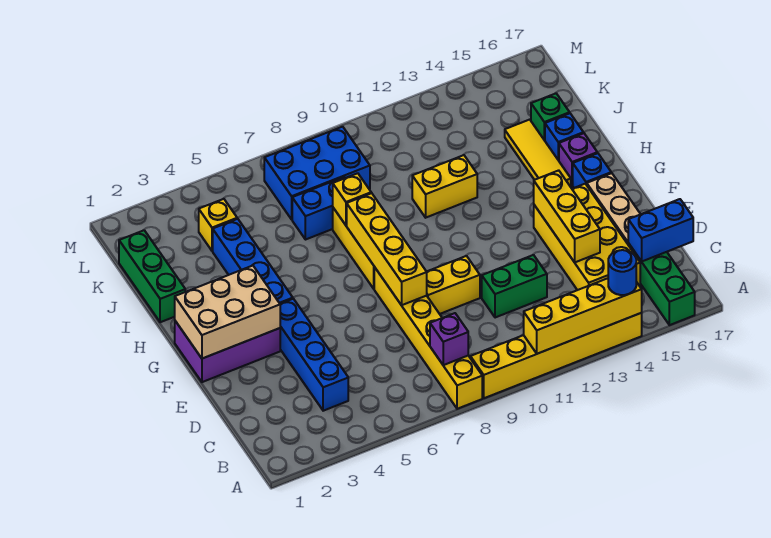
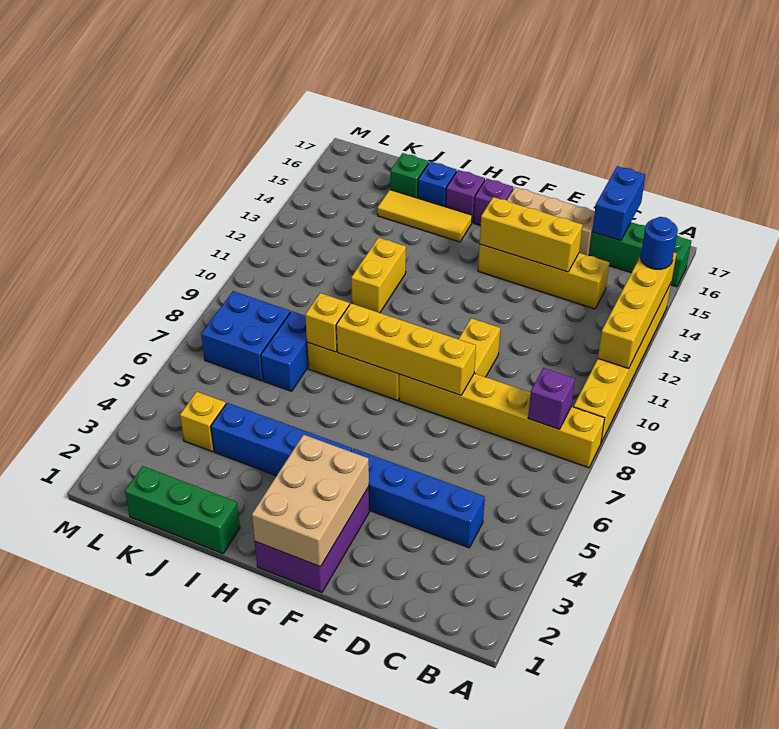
yellow 2x4 brick [534,184,640,290] -> yellow 1x4 brick [478,244,609,309]
green 1x2 brick [482,255,547,318] -> none
blue 1x1 brick [573,153,611,188] -> purple 1x1 brick [474,179,513,226]
blue 2x3 brick [264,127,370,219] -> blue 2x2 brick [201,291,290,381]

